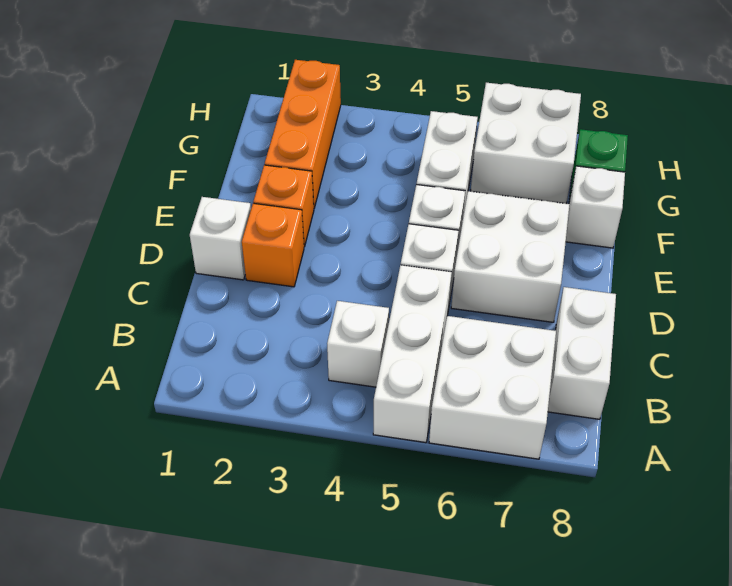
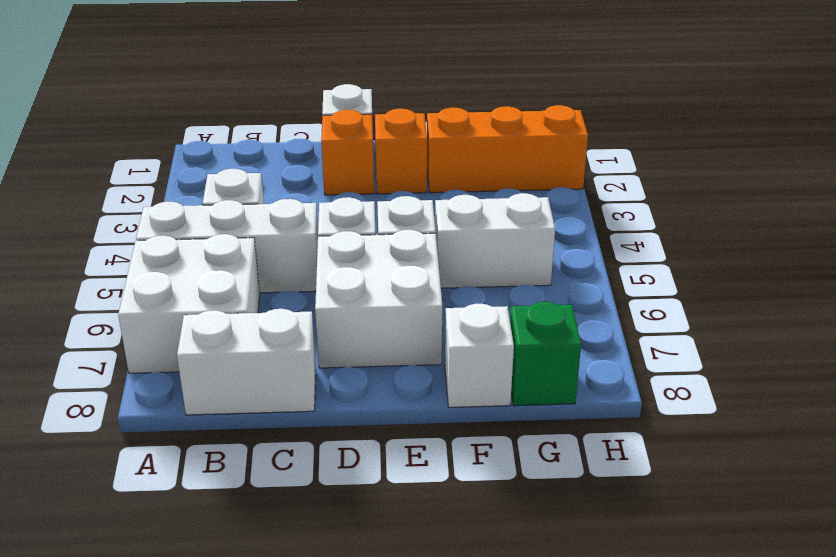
white 2x2 brick [471,83,581,204] -> none

